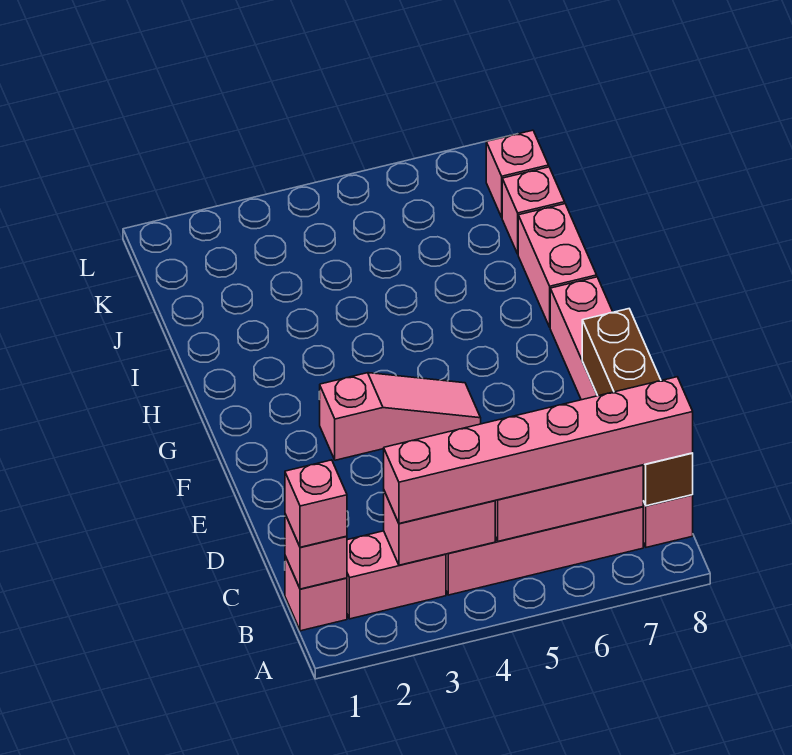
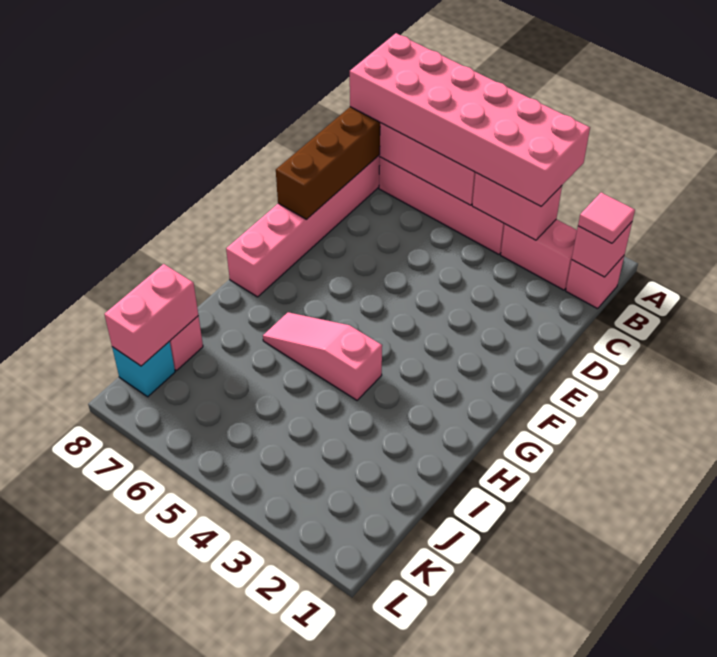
pink 1x1 brick [285,460,347,547] -> pink 1x1 tile [578,192,635,243]
pink 1x6 brick [384,377,693,524] -> pink 2x6 brick [350,33,590,206]
pink 1x3 slope [319,373,481,460] -> pink 1x3 slope moved to [263,312,382,400]
pink 1x2 brick [518,204,597,327] -> pink 1x2 brick moved to [104,264,198,366]
pink 1x1 brick [486,130,549,217] -> cyan 1x1 brick [112,342,175,397]

